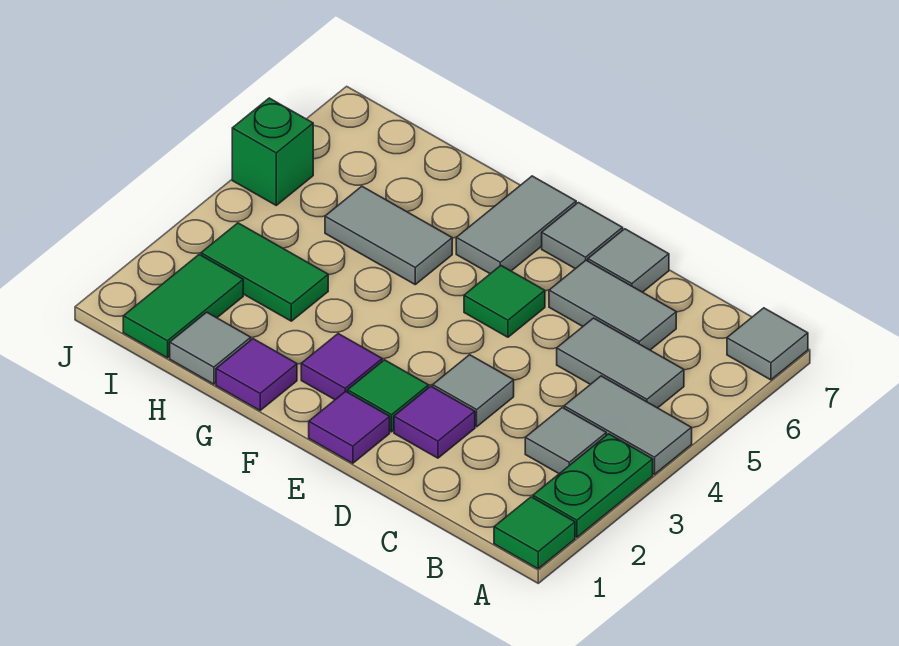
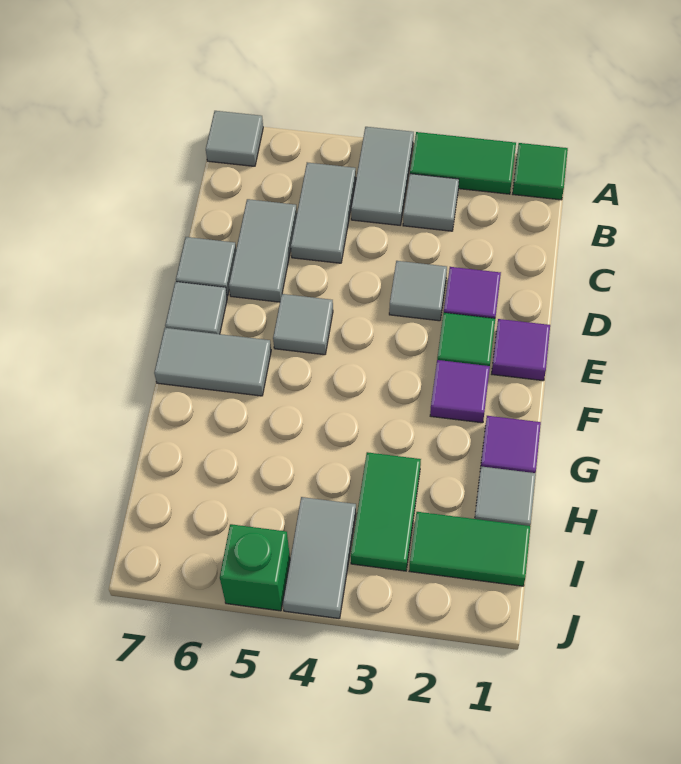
green 1x2 plate [533,434,653,537] -> green 1x2 tile [410,132,516,194]
green 1x1 tile [464,266,545,337] -> grey 1x1 tile [273,294,333,355]
grey 1x2 tile [325,186,452,284] -> grey 1x2 tile moved to [283,497,356,619]

